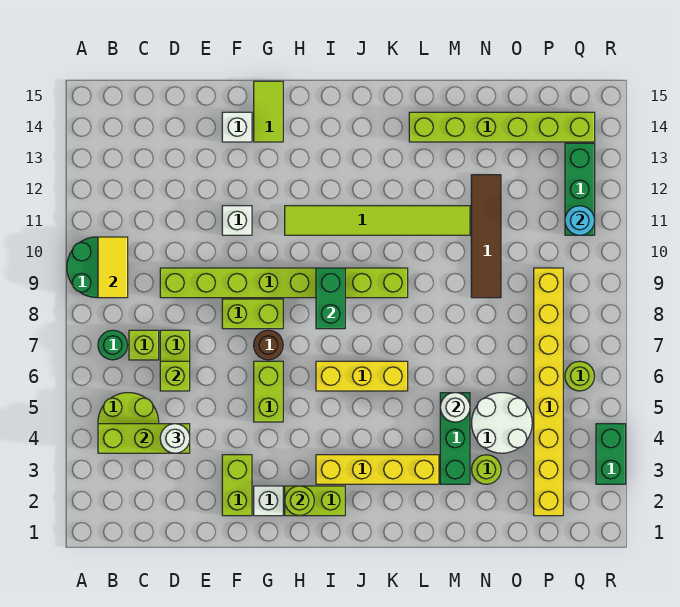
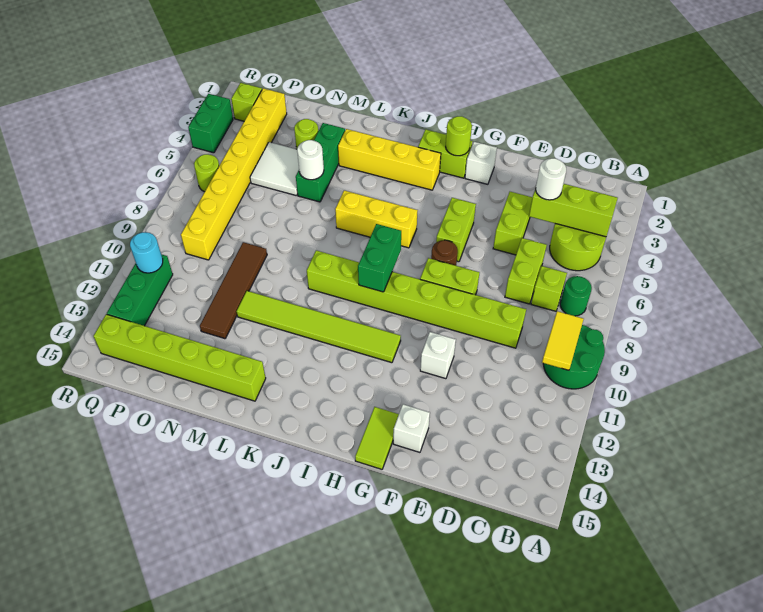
lime 1x1 brick [160,361,190,391] -> lime 1x1 brick moved to [231,83,262,121]
lime 1x2 brick [222,455,252,516] -> lime 1x2 brick moved to [493,192,532,255]
white 2x2 round brick [472,393,532,453] -> white 2x2 tile [250,142,299,196]

